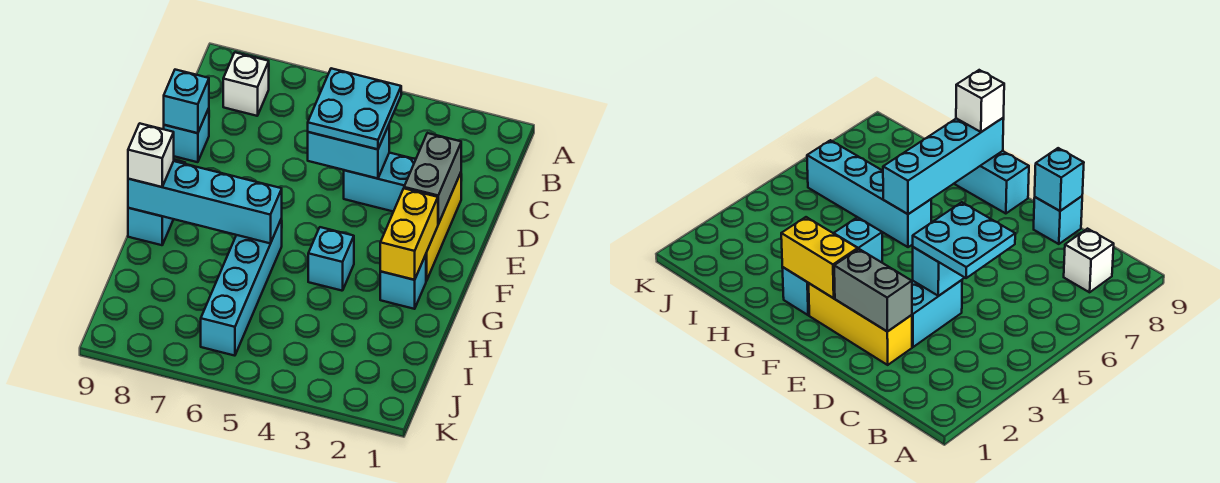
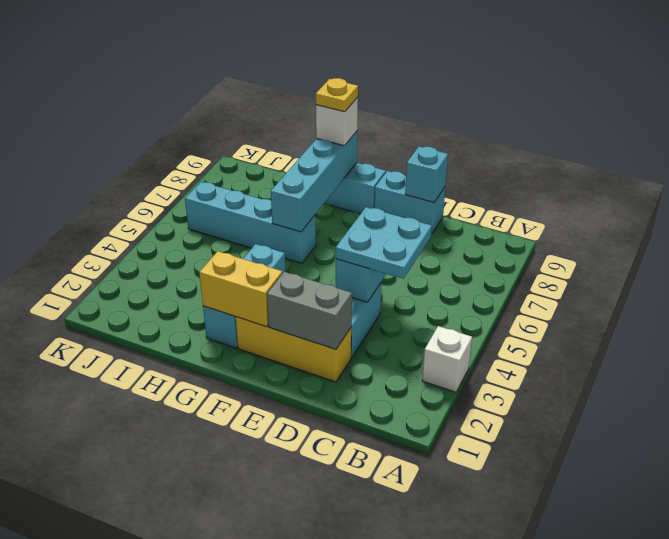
white 1x1 brick [223,52,269,116] -> white 1x1 brick moved to [422,326,472,392]
cyan 1x1 brick [164,108,209,162] -> cyan 1x2 brick [374,171,445,234]
none -> yellow 1x1 plate [316,78,358,112]

